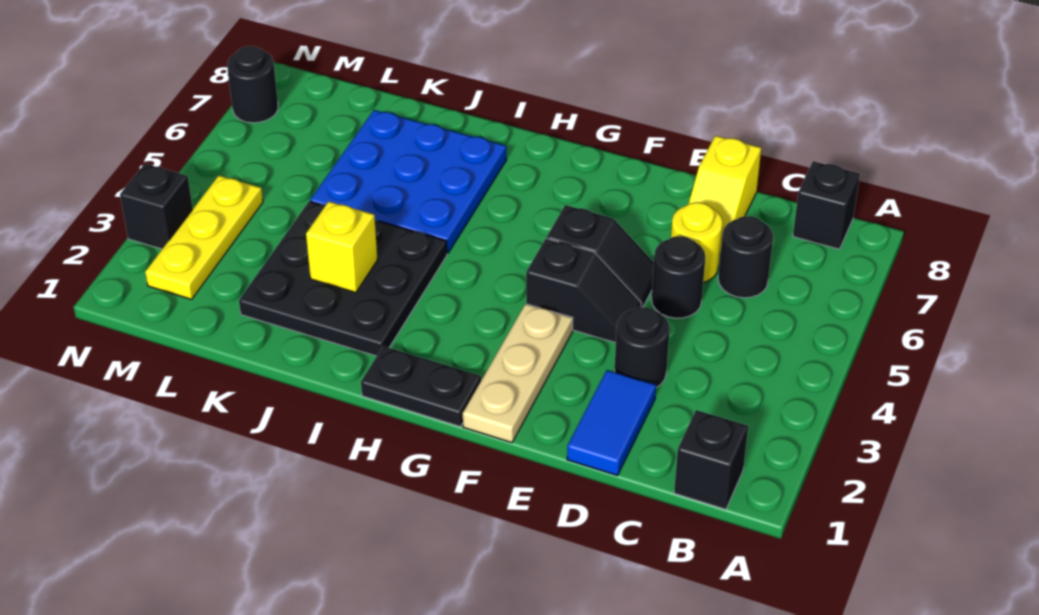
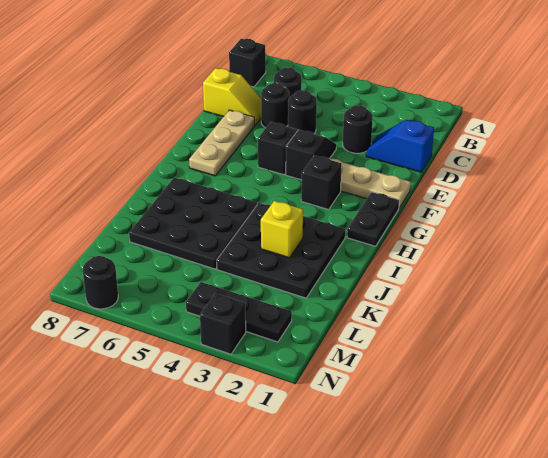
black 1x1 brick [674,410,748,509] -> black 1x1 brick moved to [301,155,342,209]
blue 1x2 tile [567,370,656,476] -> blue 1x2 slope [366,120,434,172]
yellow 1x1 round brick [671,202,723,282] -> black 1x1 round brick [261,83,289,128]
none -> tan 1x3 plate [189,110,255,176]
blue 3x3 plate [310,110,506,253] -> black 3x3 plate [129,178,257,269]
yellow 1x3 plate [145,176,263,299] -> black 1x3 plate [186,282,292,342]

